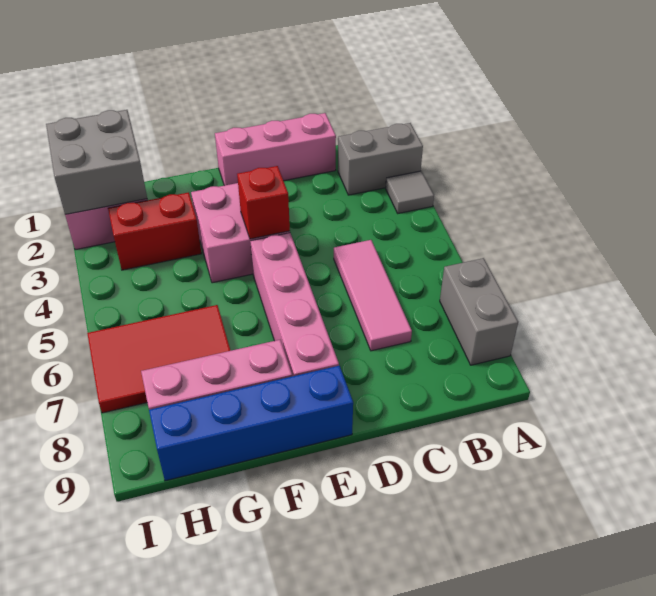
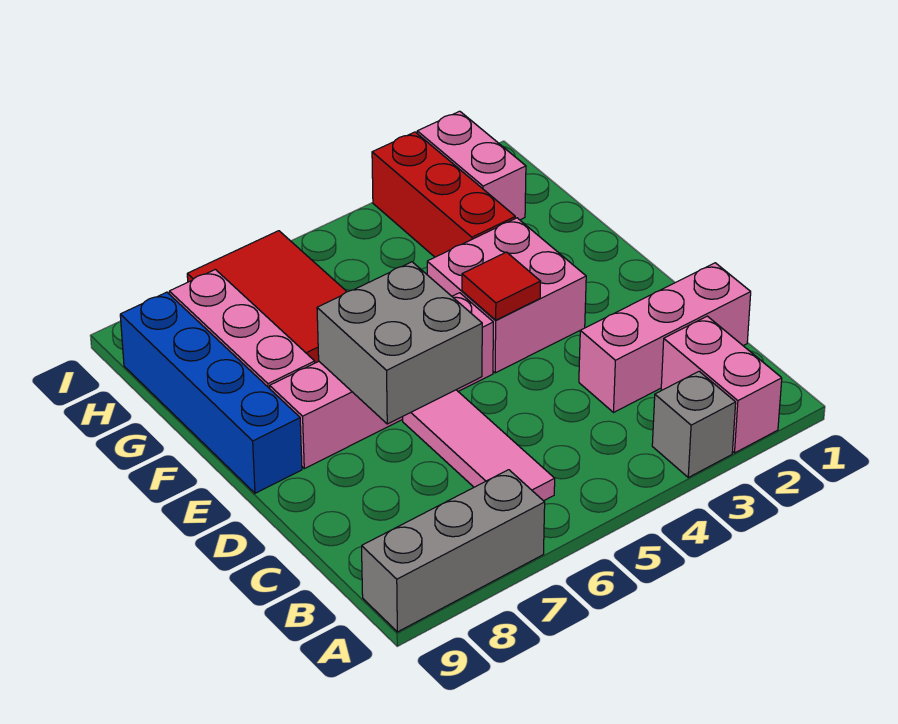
grey 1x2 brick [338,123,423,195] -> pink 1x2 brick [661,316,782,453]
grey 1x1 tile [386,171,434,213] -> grey 1x1 brick [652,371,736,477]
grey 1x2 brick [440,258,518,365] -> grey 1x3 brick [362,470,545,632]
pink 1x3 brick [215,113,336,186] -> pink 1x3 brick turned to [579,263,751,412]
pink 1x3 tile [334,240,412,351] -> pink 1x3 tile turned to [403,390,555,501]
red 1x1 brick [237,166,290,239] -> red 1x1 tile [462,252,541,320]
red 1x2 brick [108,192,202,270] -> red 1x3 brick [372,132,515,257]
grey 2x2 brick [46,110,147,214] -> grey 2x2 brick moved to [317,262,482,424]

